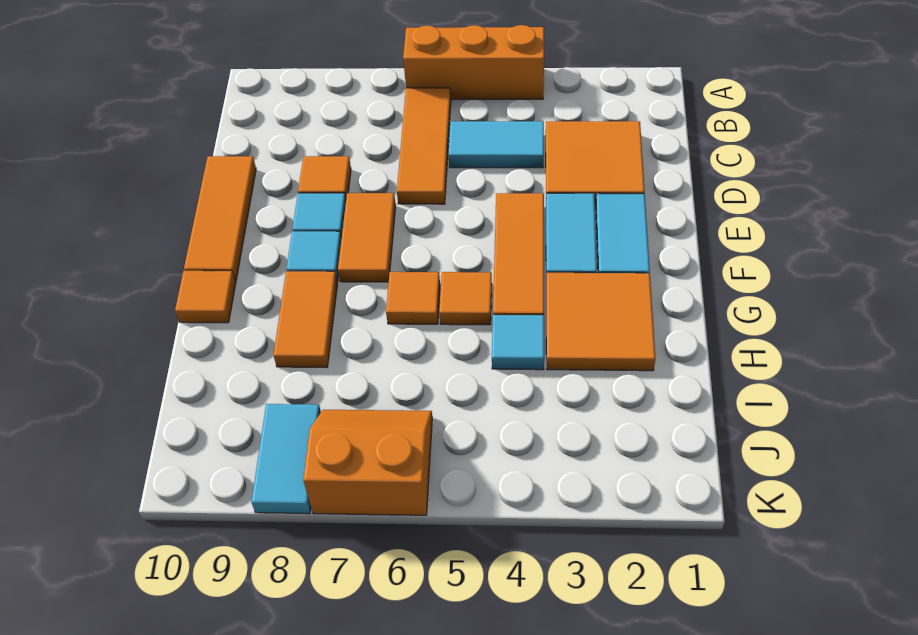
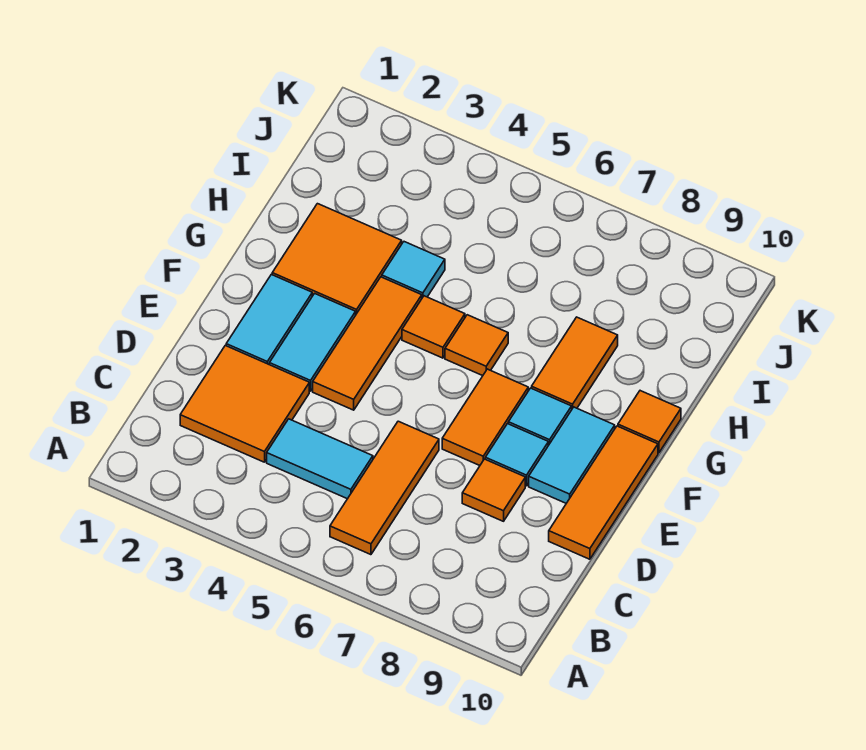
orange 1x3 brick [403,25,544,99] -> none
orange 2x2 slope [303,410,432,515] -> none
cyan 1x2 tile [251,404,321,514] -> cyan 1x2 tile moved to [529,407,615,503]

